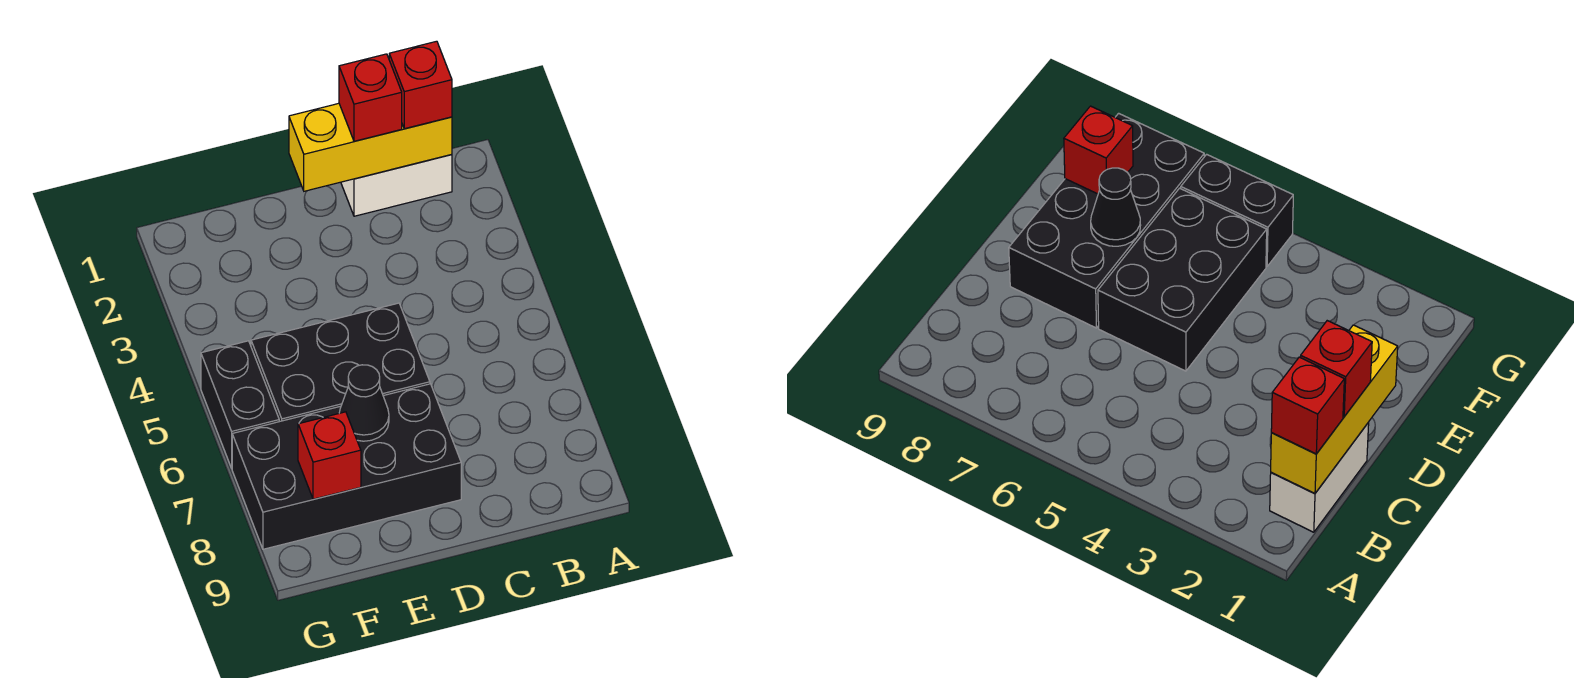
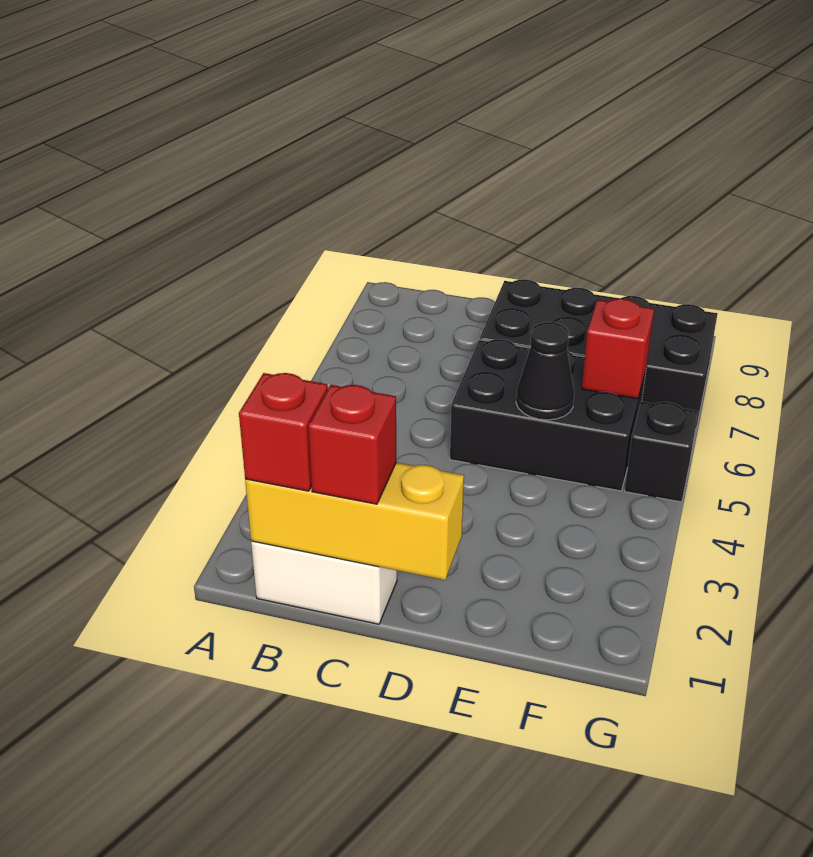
black 1x1 cone [339,365,389,441] -> black 1x1 cone moved to [516,322,574,420]
red 1x1 brick [298,412,361,499] -> red 1x1 brick moved to [582,298,654,399]
black 1x2 brick [201,341,279,468] -> black 1x1 brick [625,402,698,502]

